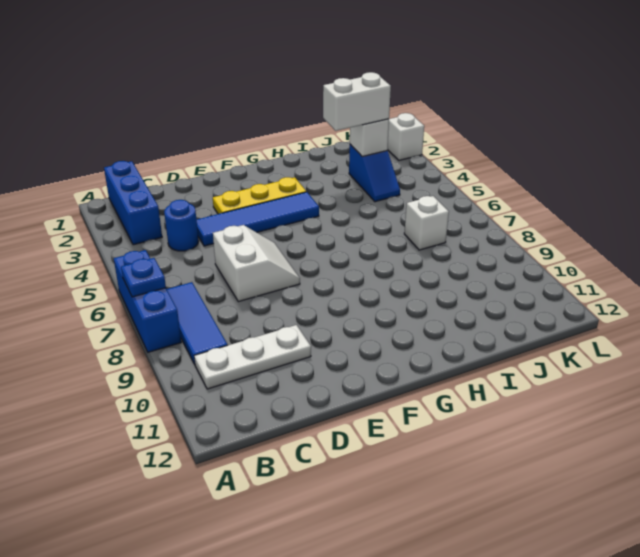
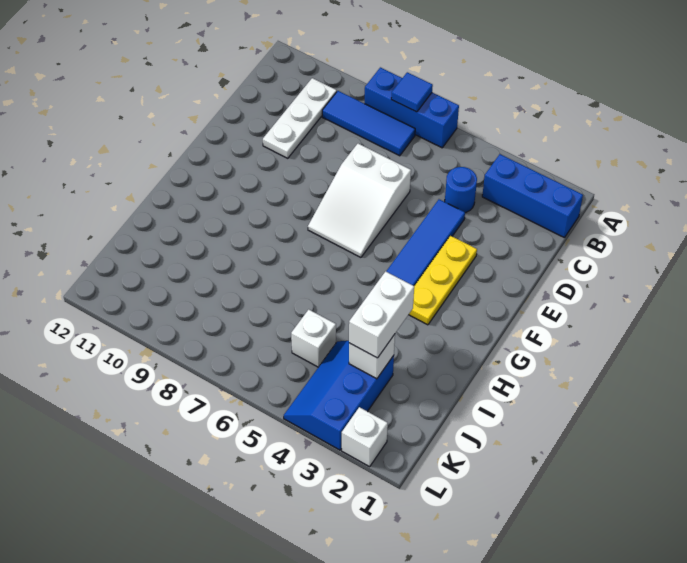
blue 1x1 plate [121,258,166,297] -> blue 1x1 tile [391,72,433,112]
white 2x2 slope [213,225,300,302] -> white 2x3 slope [308,144,411,257]
blue 1x2 slope [349,144,400,202] -> blue 2x3 slope [284,341,394,450]
white 1x1 brick [404,196,449,250] -> white 1x1 brick moved to [291,310,336,367]

